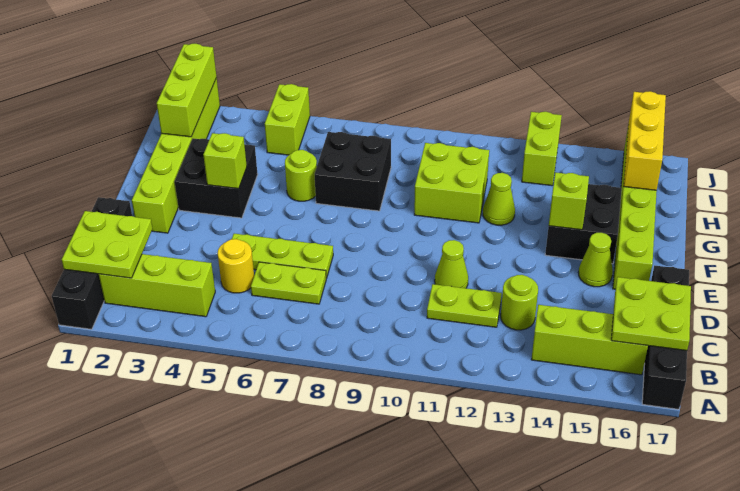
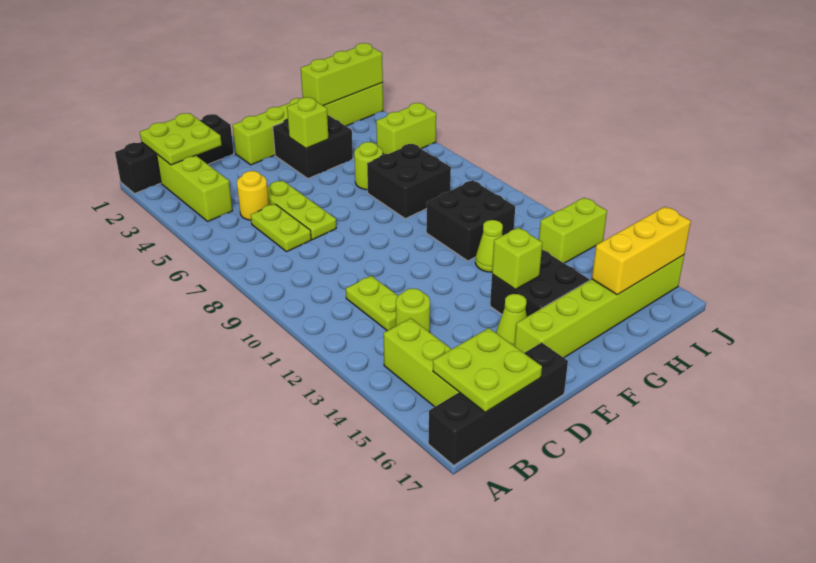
lime 1x1 cone [435,240,468,288] -> none
lime 2x2 brick [414,143,489,223] -> black 2x2 brick [426,180,515,261]

